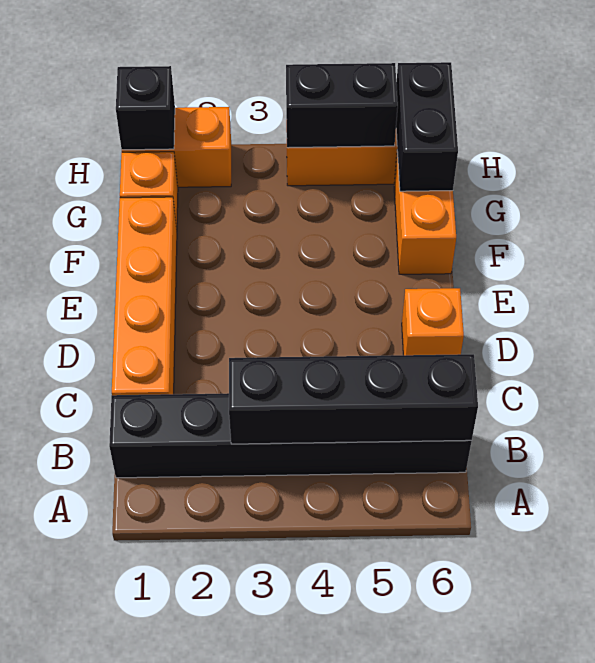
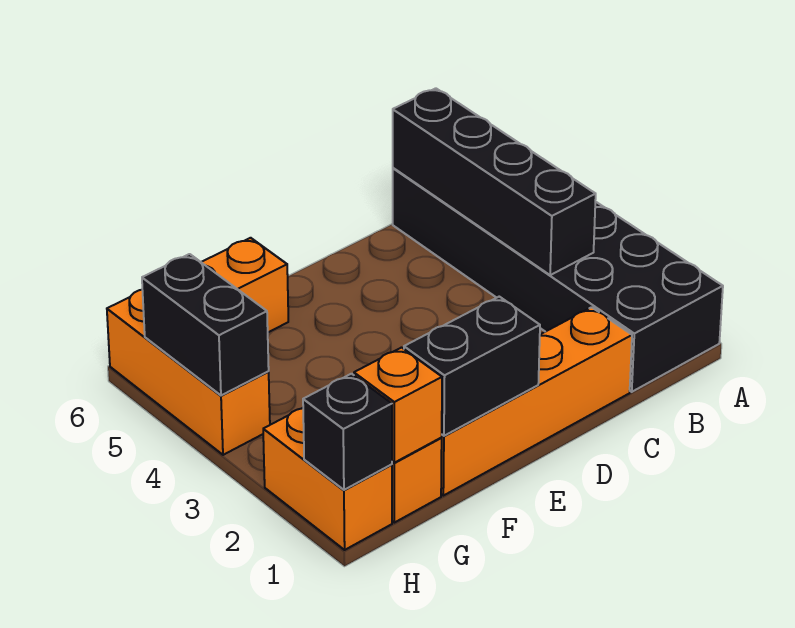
black 1x6 brick [109,393,472,478] -> black 2x6 brick [393,168,723,392]
orange 1x1 brick [402,288,464,355] -> orange 1x1 brick moved to [354,348,442,463]
black 1x2 brick [396,62,458,191] -> black 1x2 brick moved to [404,297,540,436]

